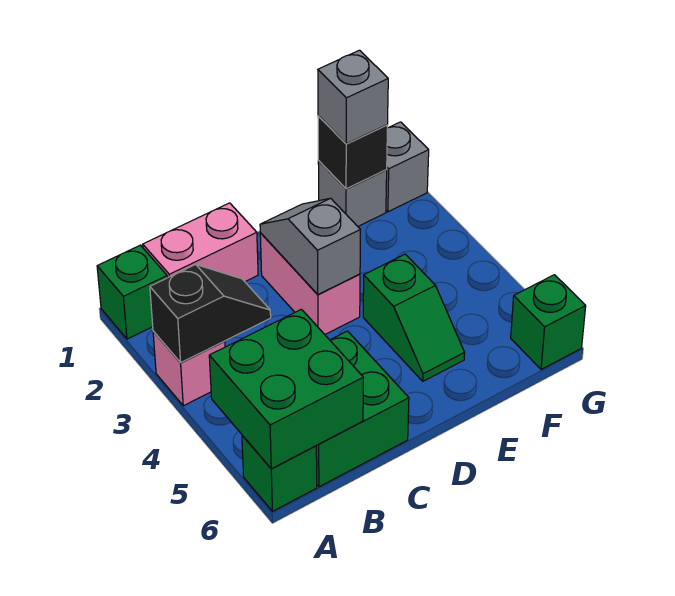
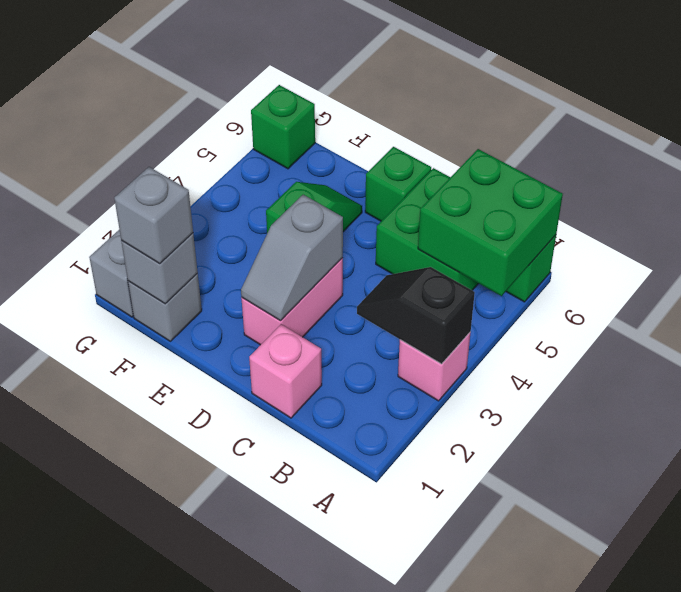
green 1x1 brick [97,245,167,339] -> green 1x1 brick moved to [365,147,431,221]
pink 1x2 brick [143,203,258,281] -> pink 1x1 brick [249,324,322,418]
black 1x1 brick [318,116,387,189] -> grey 1x1 brick [121,233,198,304]

